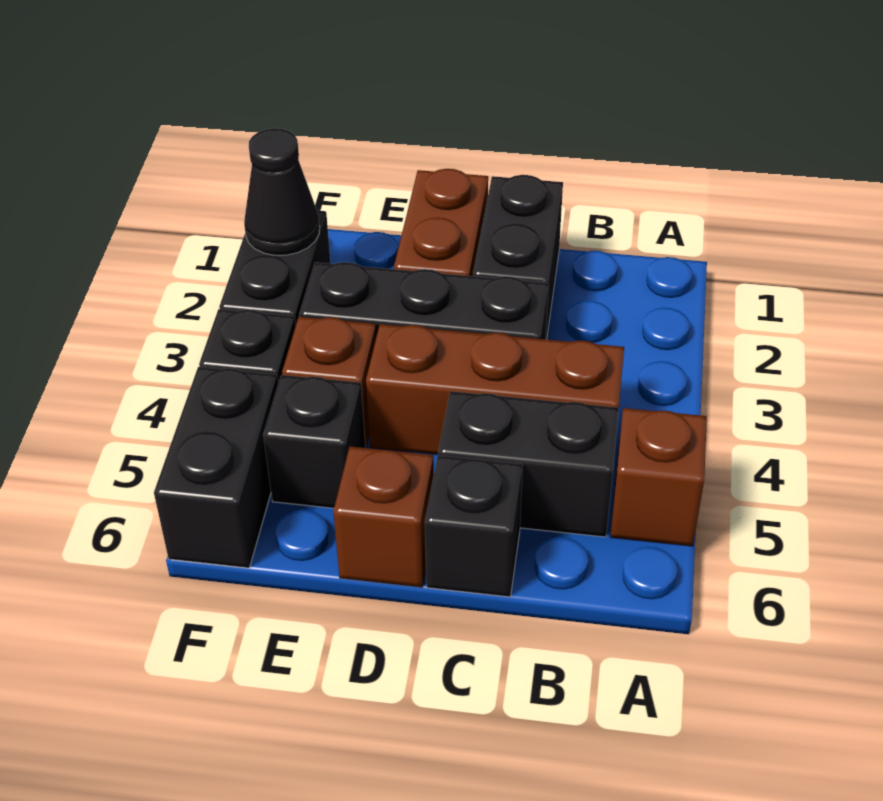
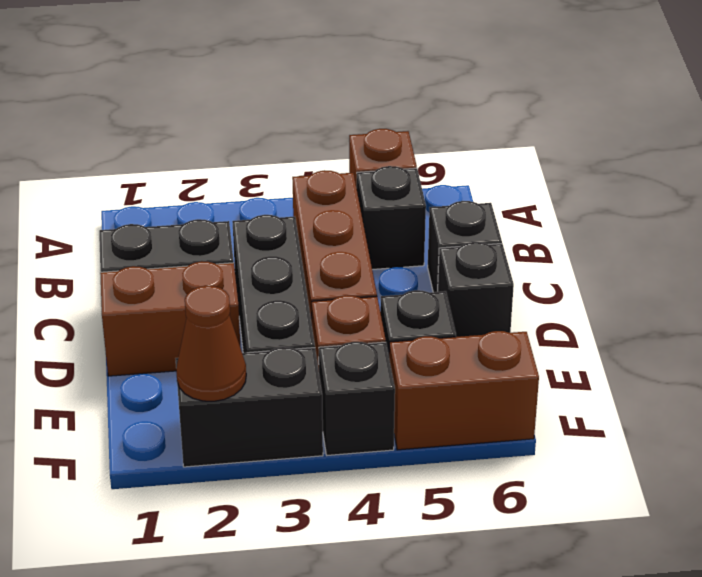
black 1x2 brick [438,391,619,537] -> black 1x1 brick [357,166,426,270]
brown 1x1 brick [333,447,434,587] -> black 1x1 brick [438,242,514,337]
black 1x1 cone [244,128,320,255] -> brown 1x1 cone [176,286,246,401]
black 1x2 brick [154,367,278,568] -> brown 1x2 brick [389,331,539,450]

